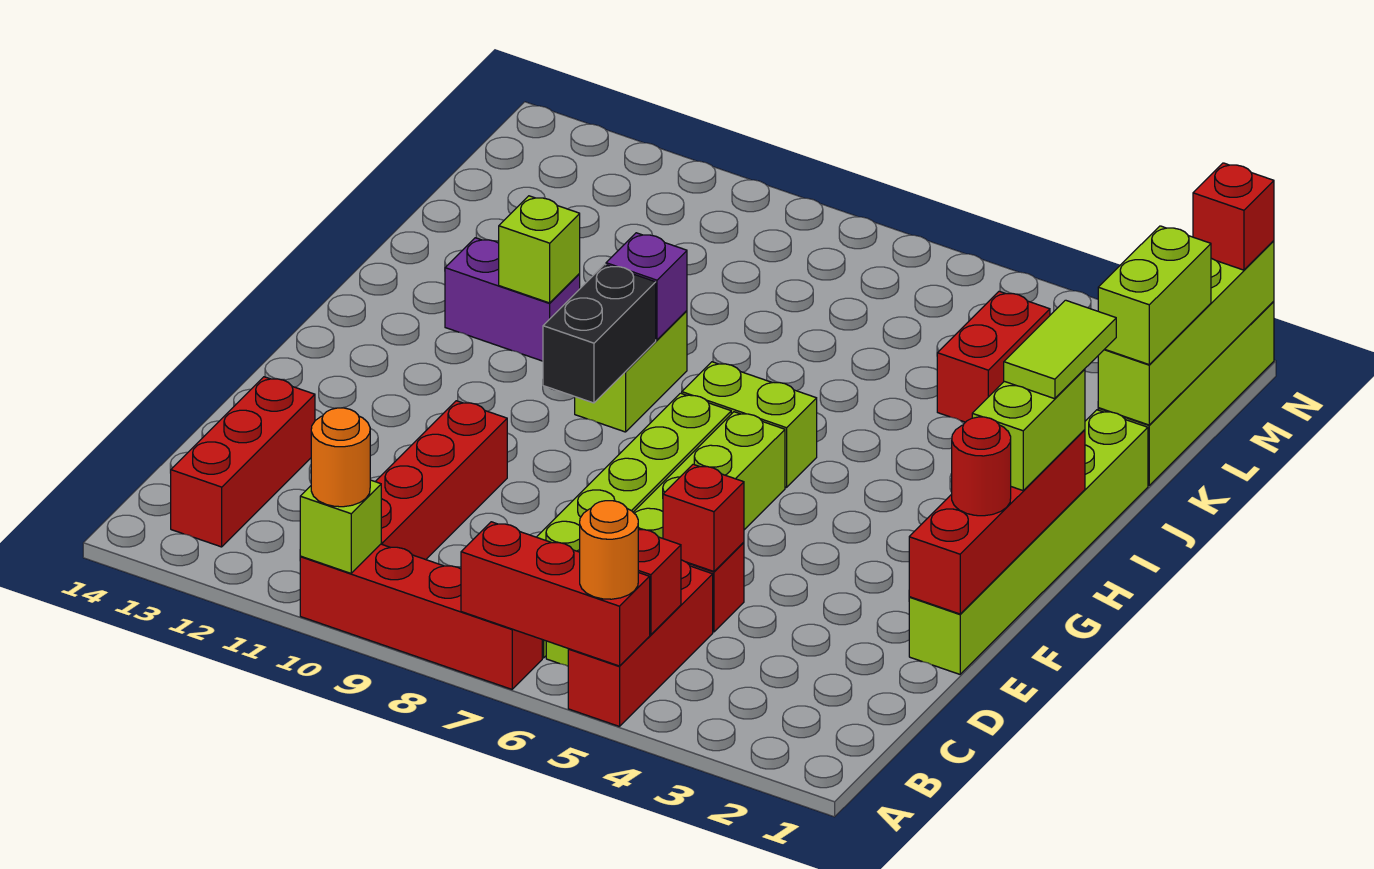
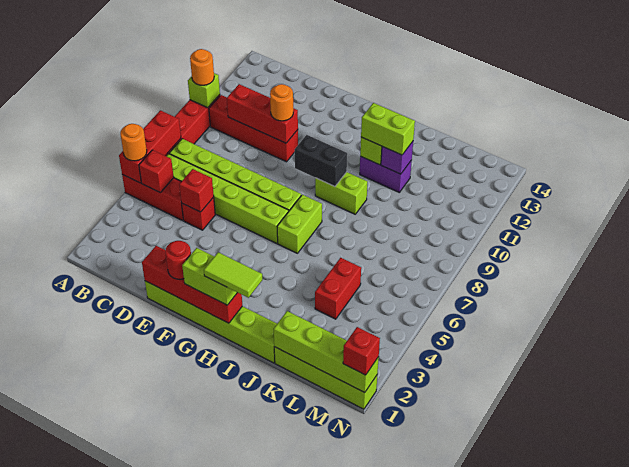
red 1x3 brick [171,377,315,547] -> red 1x3 brick moved to [227,84,298,143]
none -> orange 1x1 round brick [270,84,293,121]
purple 1x1 brick [606,233,687,340] -> purple 1x1 brick moved to [381,142,413,174]
purple 1x2 brick [445,238,580,361] -> purple 1x2 brick turned to [360,156,412,192]
lime 1x2 brick [1098,226,1211,364] -> lime 1x2 brick moved to [361,103,415,155]
red 1x2 brick [937,291,1050,422] -> red 1x2 brick turned to [315,258,361,319]

